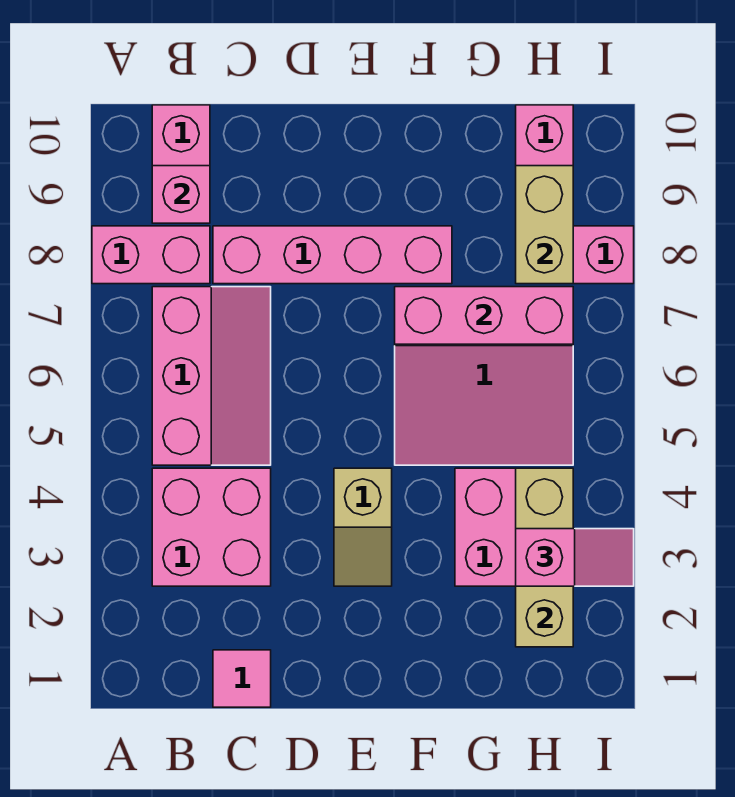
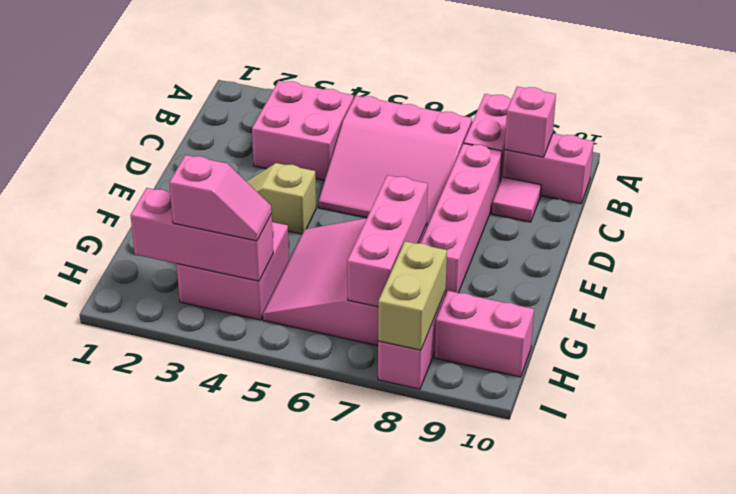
pink 2x3 slope [152,287,271,465] -> pink 3x3 slope [319,96,472,227]
pink 1x1 tile [213,650,271,707] -> pink 1x1 tile moved to [492,177,541,222]
tan 1x3 brick [516,468,573,647] -> pink 1x3 brick [131,188,273,281]
pink 1x2 slope [516,529,634,586] -> pink 1x2 slope turned to [169,155,272,241]
tan 1x2 brick [516,166,573,284] -> tan 1x2 brick turned to [378,241,447,350]

